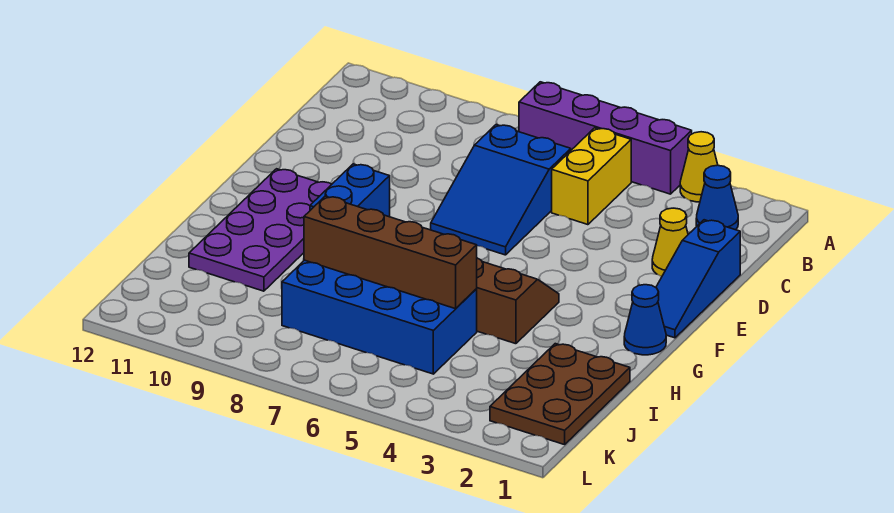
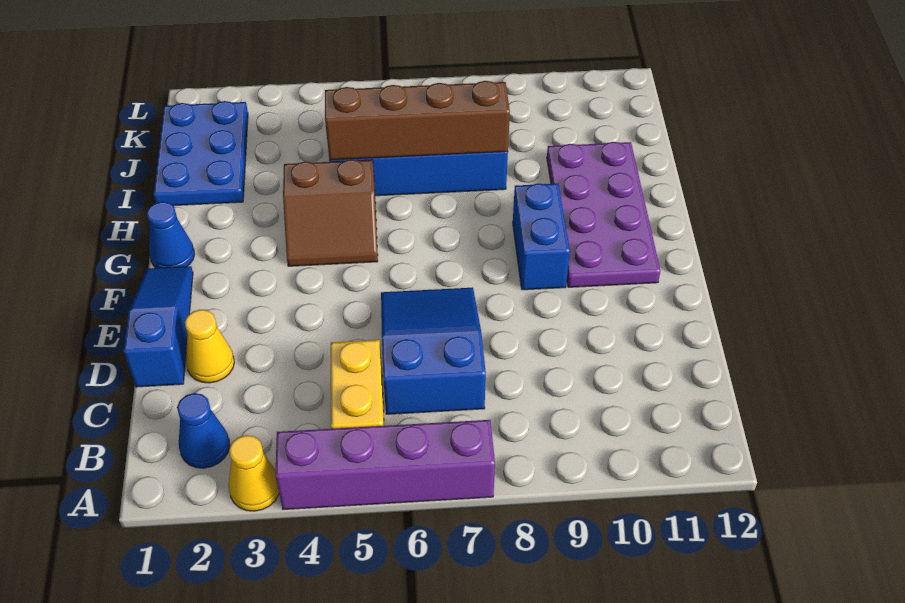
brown 2x3 plate [490,344,630,445] -> blue 2x3 plate [154,101,248,206]

